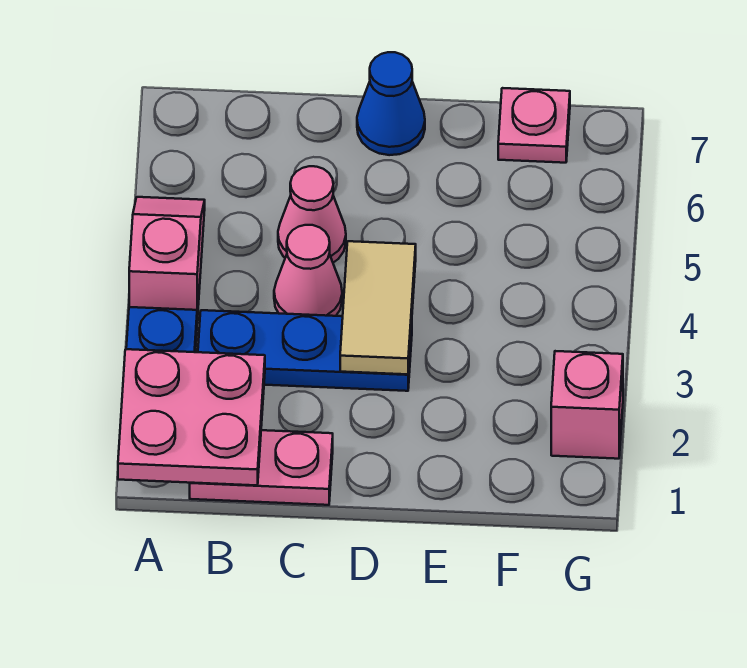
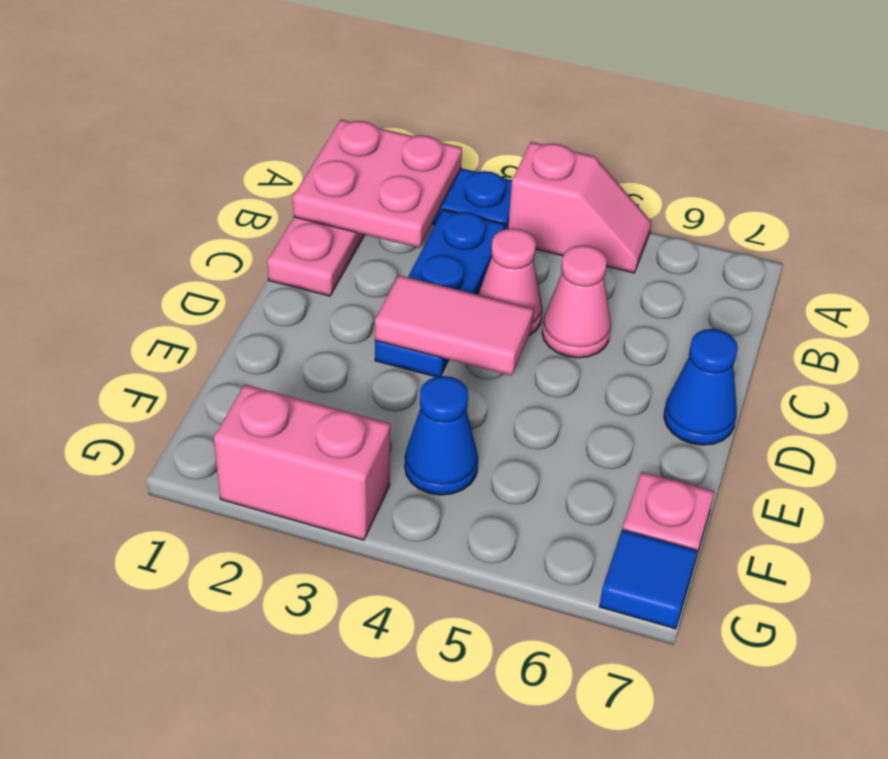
tan 1x2 tile [340,241,416,374] -> pink 1x2 tile [375,275,533,376]
none -> blue 1x1 cone [405,376,478,495]
pink 1x1 brick [551,351,623,459] -> pink 1x2 brick [214,385,390,540]
none -> blue 1x1 tile [599,529,697,629]

